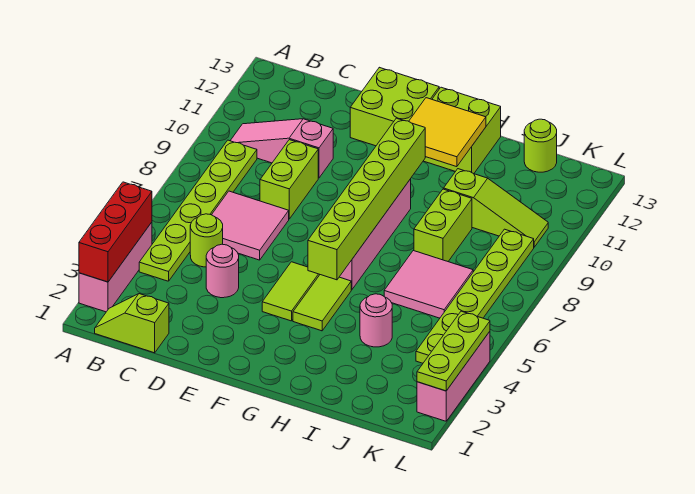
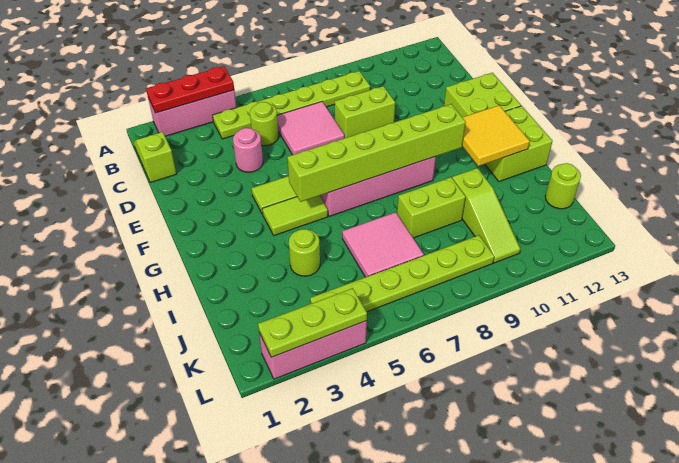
red 1x3 brick [79,182,152,282] -> red 1x3 plate [146,66,234,113]
pink 1x3 slope [230,119,333,178] -> none
pink 1x1 round brick [360,294,392,347] -> lime 1x1 round brick [289,229,320,276]

